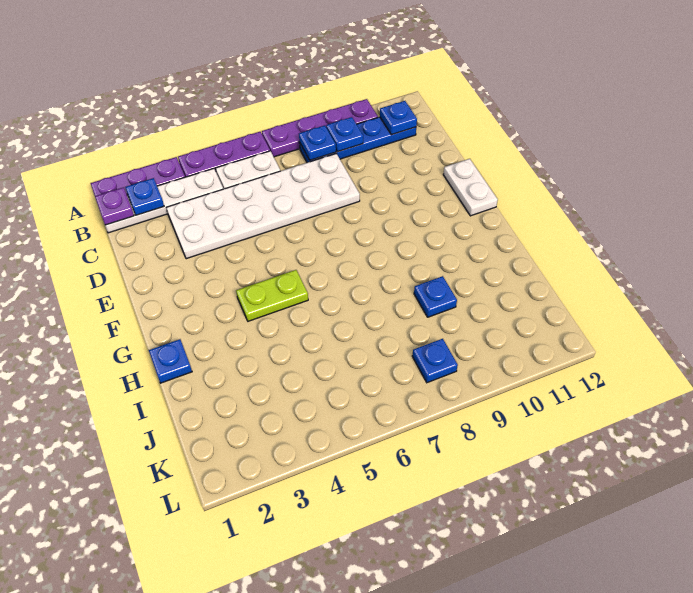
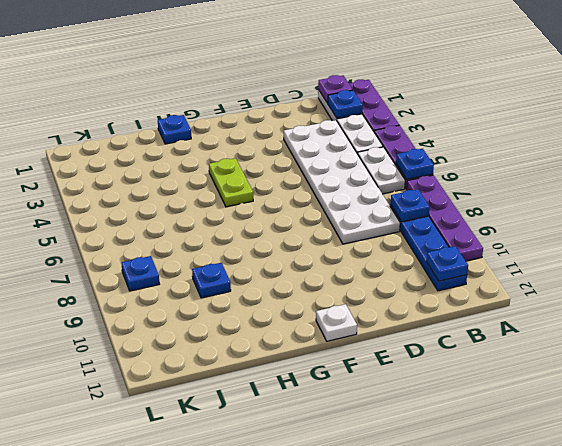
blue 1x1 plate [326,117,363,152] -> blue 1x1 plate moved to [396,149,434,179]
white 1x2 plate [443,159,498,216] -> white 1x1 plate [316,304,357,341]

